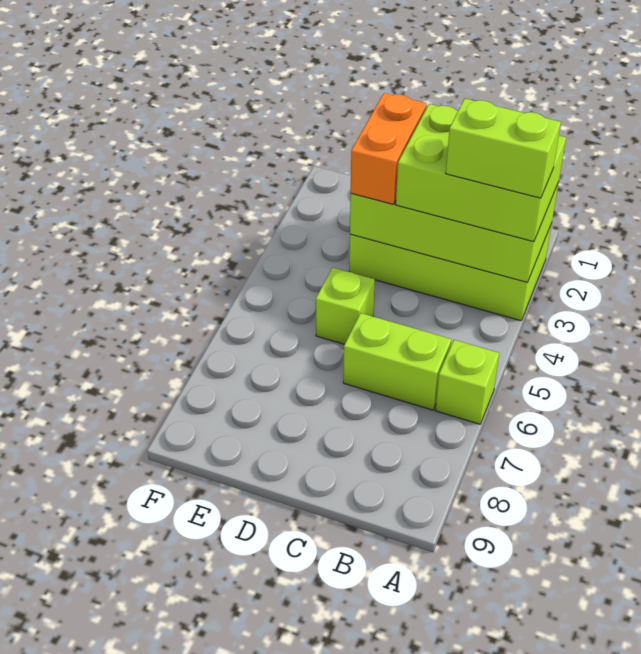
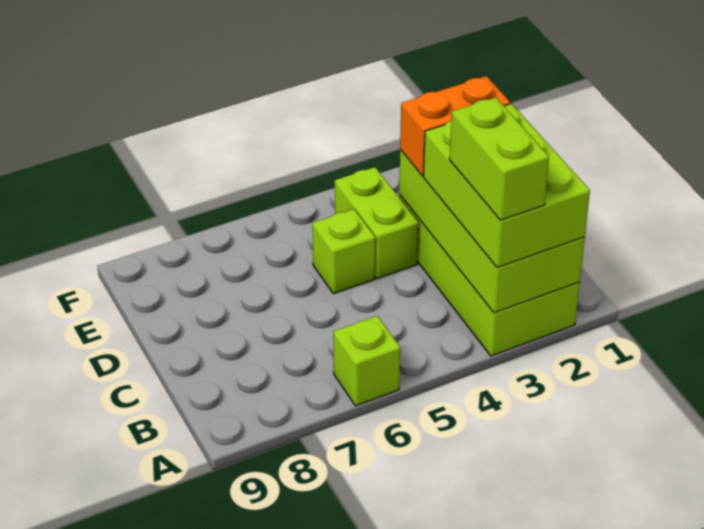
lime 1x2 brick [343,313,451,410] -> lime 1x2 brick moved to [335,167,419,279]

